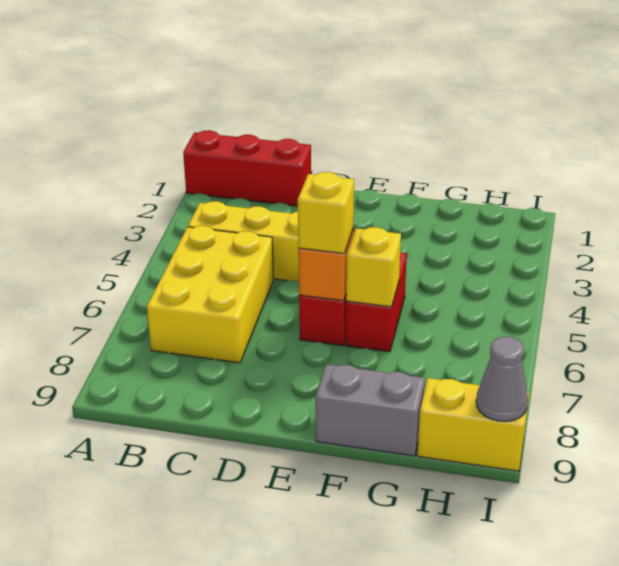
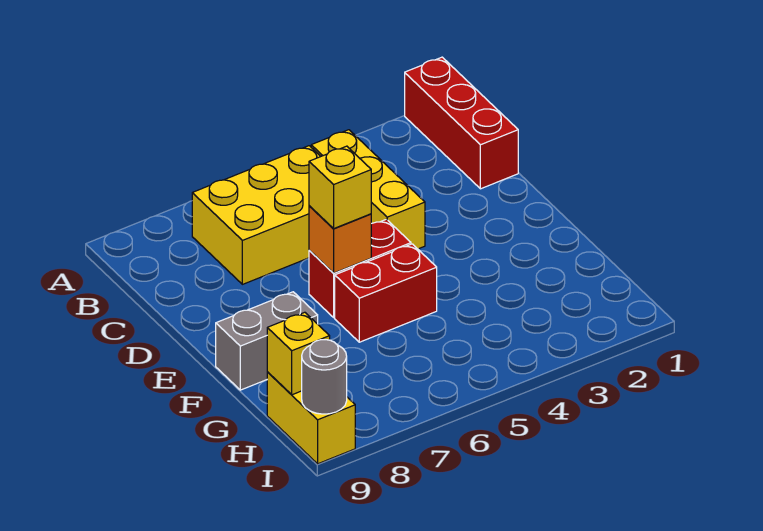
yellow 1x1 brick [346,227,401,307] -> yellow 1x1 brick moved to [267,312,330,395]
grey 1x2 brick [316,364,425,456] -> grey 1x2 brick turned to [216,292,318,390]
grey 1x1 cone [476,337,528,421] -> grey 1x1 round brick [302,340,347,414]

